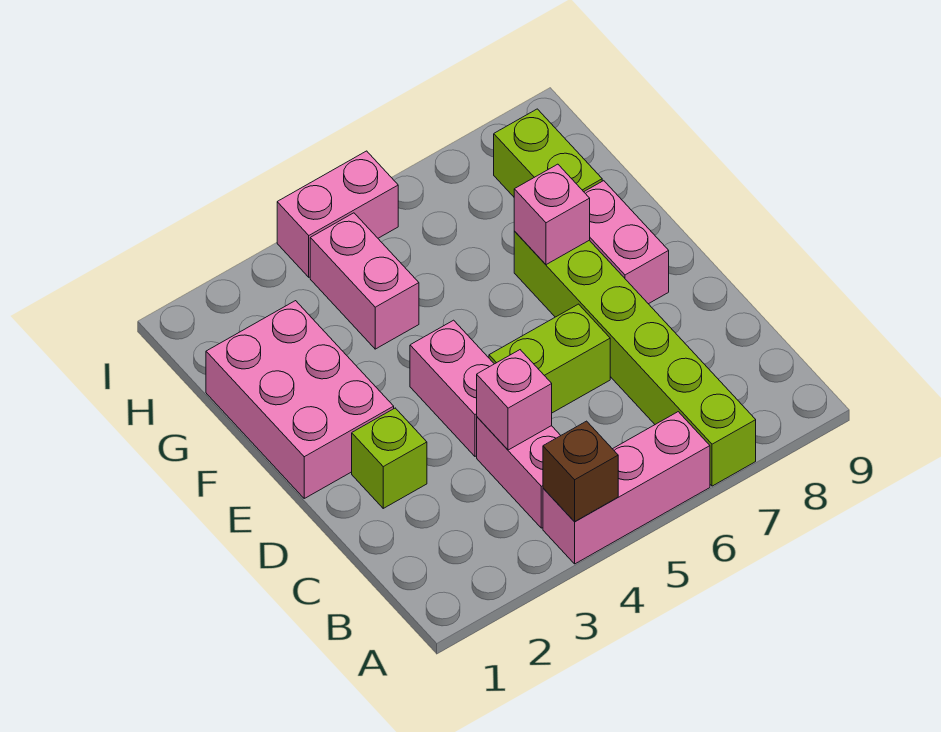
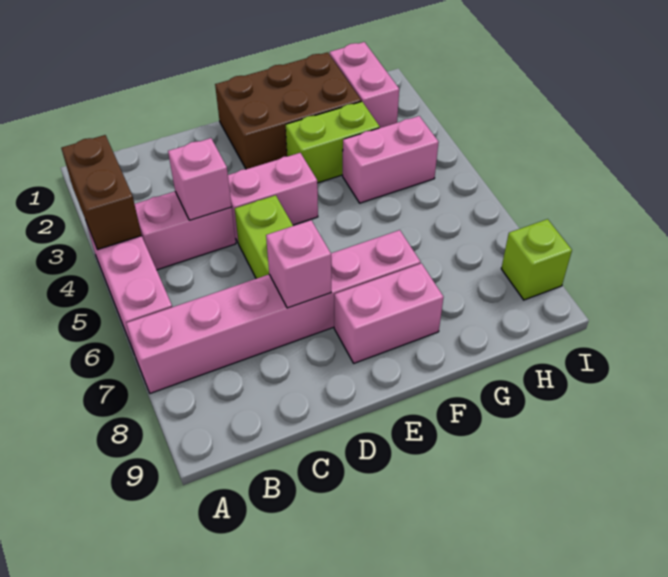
brown 1x1 brick [543,421,618,522] -> brown 1x2 brick [61,135,142,250]
lime 1x6 brick [514,231,756,486] -> pink 1x6 brick [126,230,421,393]
lime 1x1 brick [352,408,427,508] -> lime 1x1 brick moved to [501,219,572,300]
pink 2x3 brick [206,301,394,498] -> brown 2x3 brick [215,52,361,169]
pink 1x1 brick [514,164,590,265] -> pink 1x1 brick moved to [266,220,331,308]
lime 1x2 brick [494,109,602,197] -> lime 1x2 brick moved to [286,101,380,183]
pink 1x2 brick [277,151,398,277] -> pink 1x2 brick moved to [330,42,399,128]

